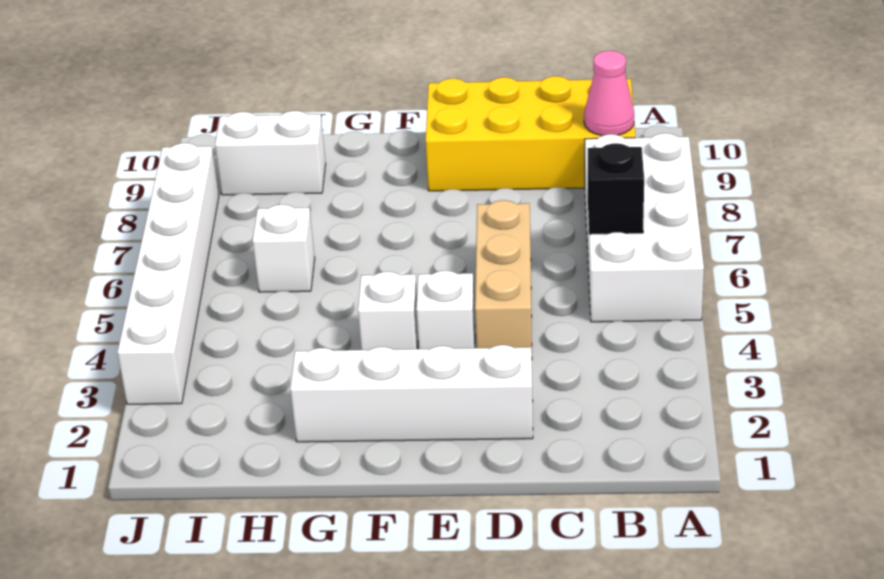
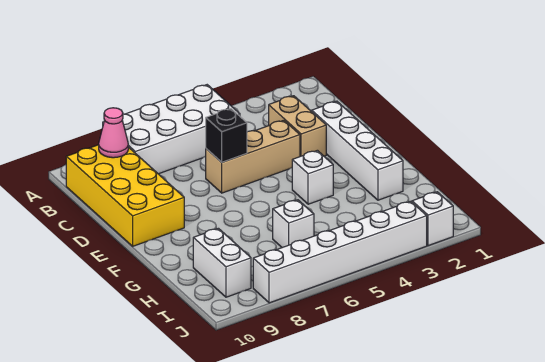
black 1x1 brick [588,143,644,234] -> black 1x1 brick moved to [206,109,247,162]
none -> tan 1x2 brick [269,96,326,156]
white 1x1 brick [416,271,475,349] -> white 1x1 brick moved to [412,192,453,246]

